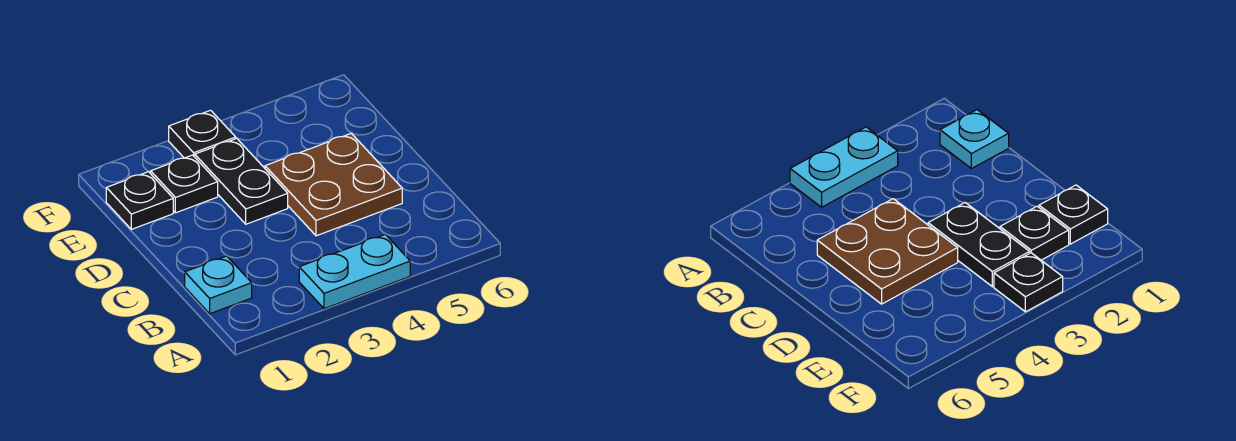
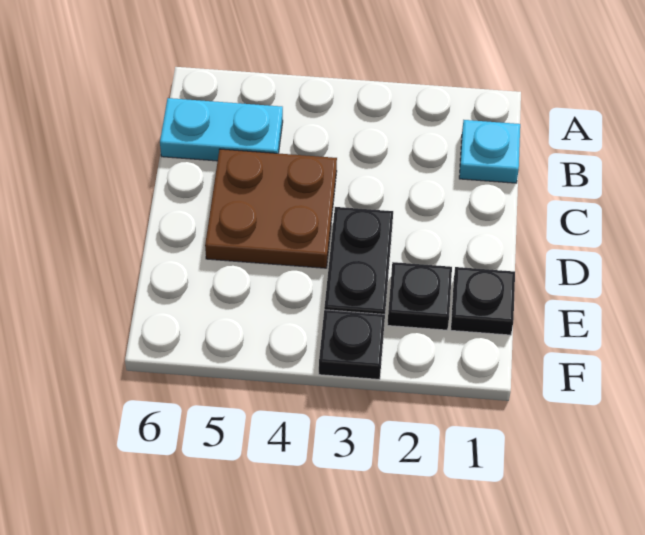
cyan 1x2 plate [299,234,410,309] -> cyan 1x2 plate moved to [160,98,283,161]

